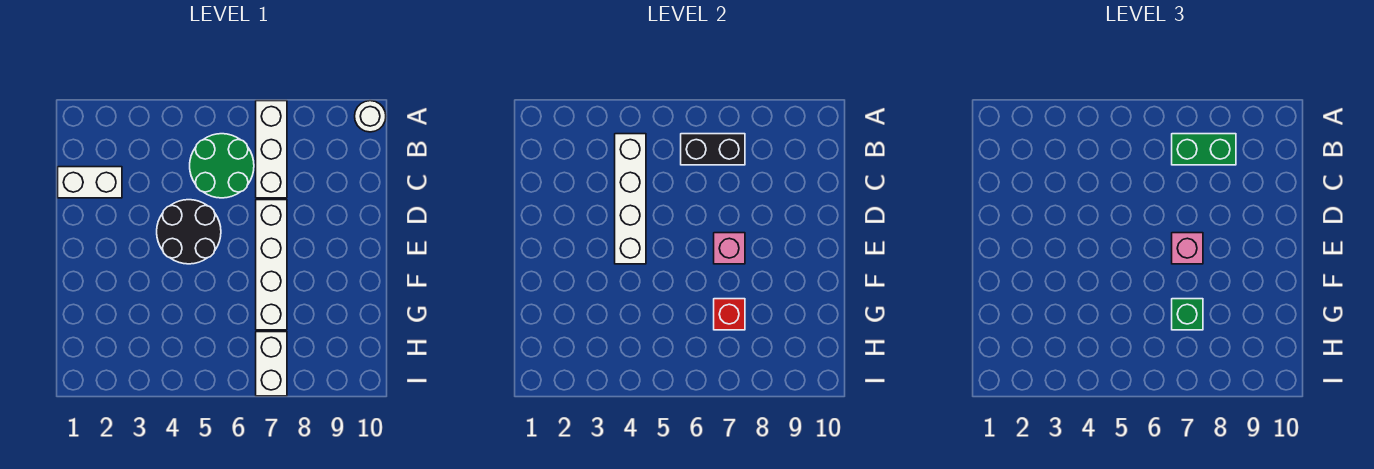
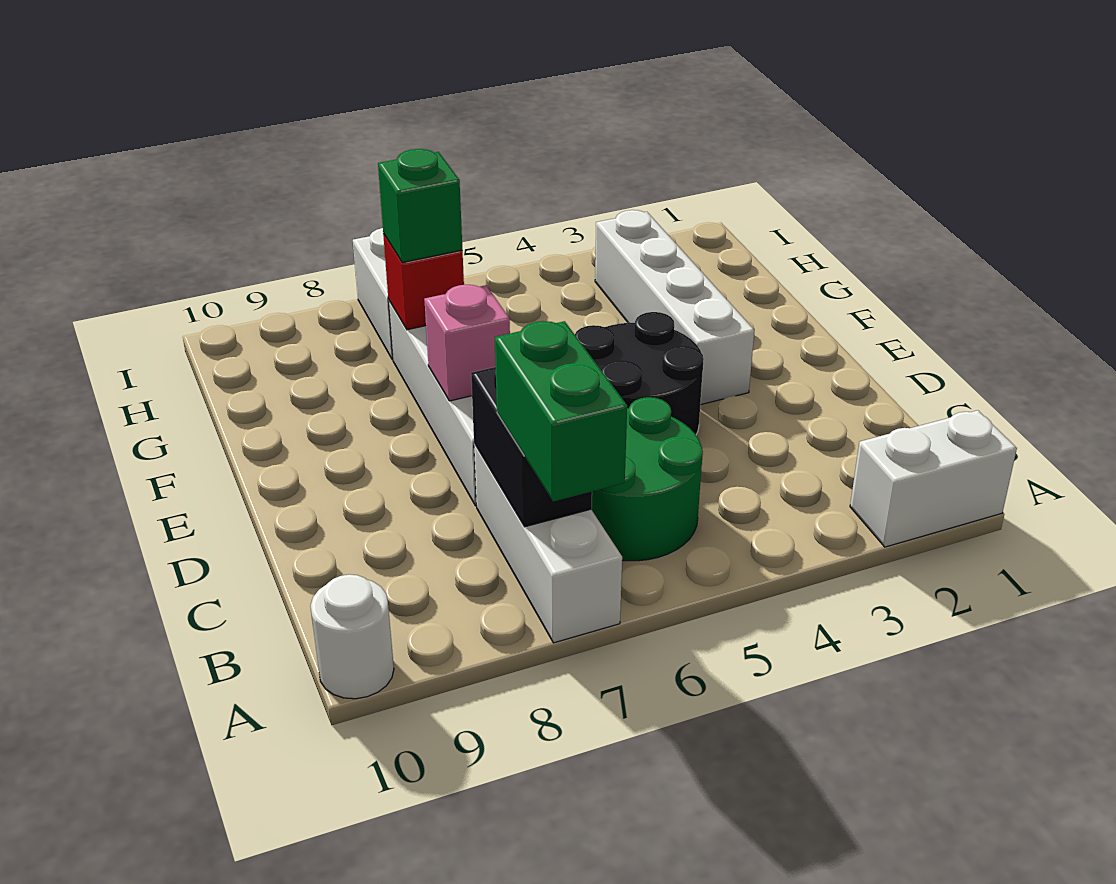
white 1x4 brick [615,134,646,264] -> white 1x4 brick moved to [595,210,754,405]
black 1x2 brick [681,134,745,165] -> black 1x2 brick turned to [471,367,592,527]
green 1x2 brick [1172,134,1236,165] -> green 1x2 brick turned to [495,321,627,502]
white 1x2 brick [58,167,122,198] -> white 1x2 brick moved to [850,410,1017,547]
pink 1x1 brick [1172,233,1203,264] -> none

